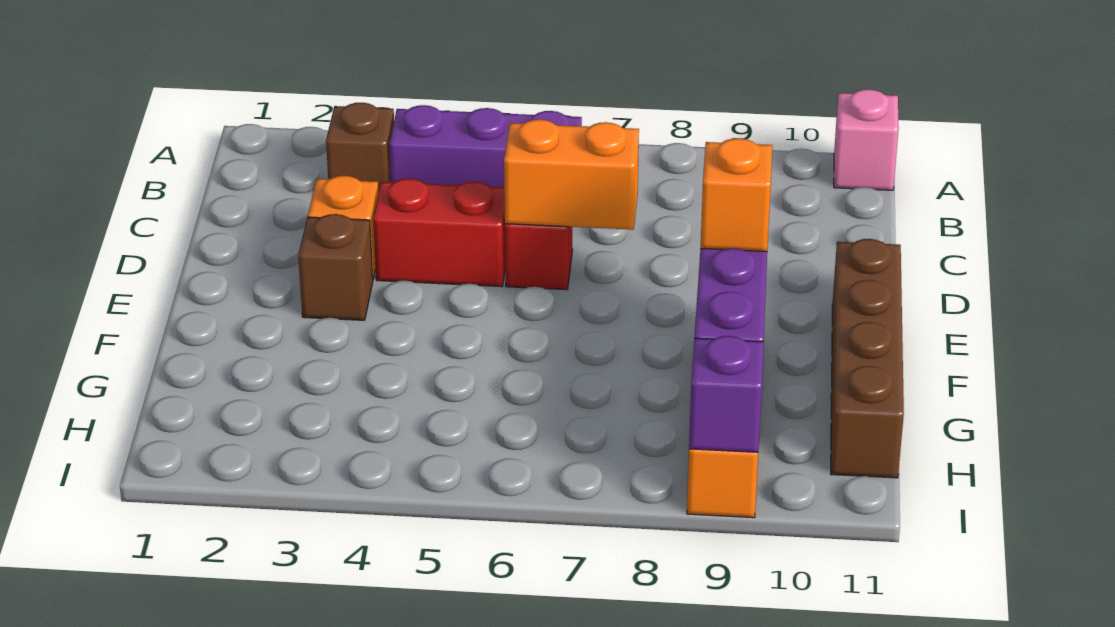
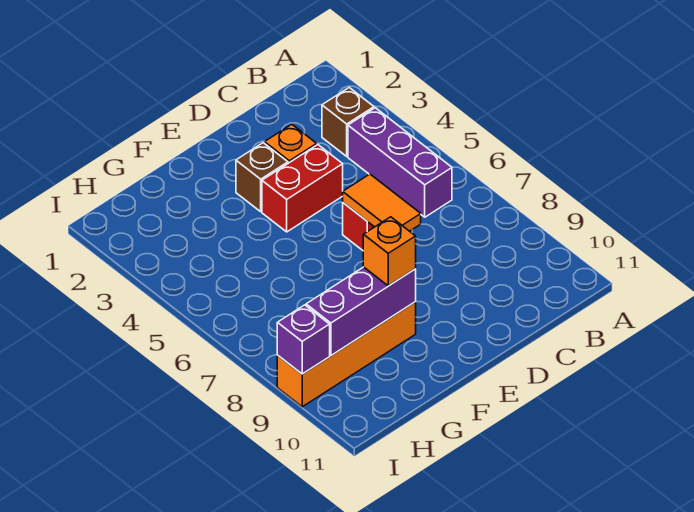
pink 1x1 brick [834,89,899,190] -> none
red 1x2 brick [373,179,505,287] -> red 1x2 brick turned to [262,145,343,232]
orange 1x2 brick [504,119,639,230] -> orange 1x2 tile [343,174,421,231]
brown 1x4 brick [831,239,904,478] -> none

